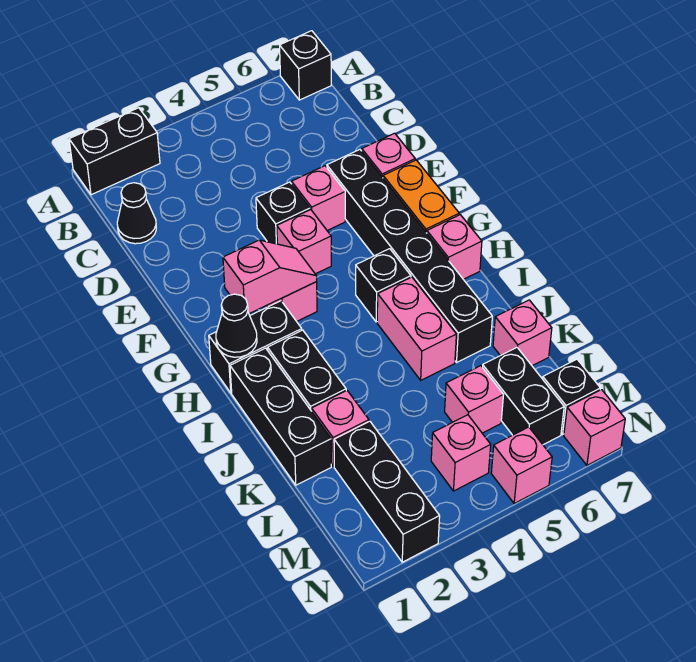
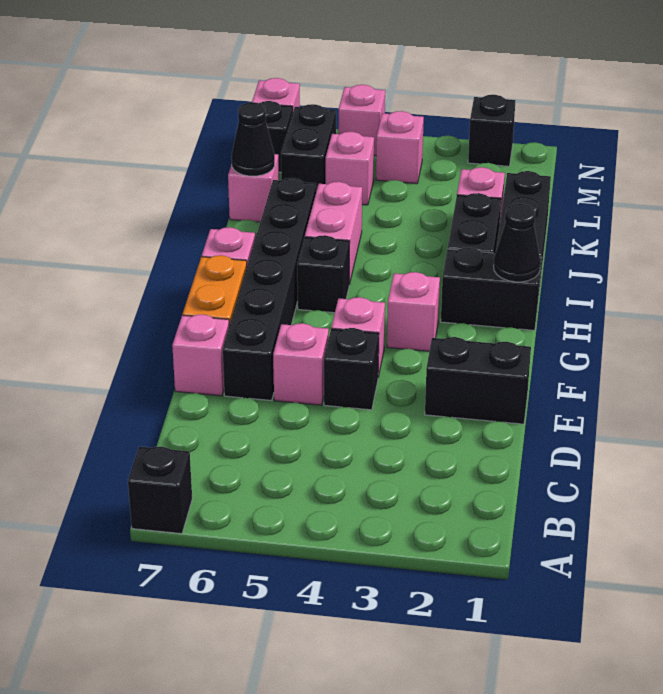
black 1x2 brick [69,108,160,195] -> black 1x2 brick moved to [425,337,531,424]
black 1x1 cone [117,183,156,244] -> black 1x1 cone moved to [231,102,275,176]
pink 1x2 slope [223,240,317,314] -> none
black 1x3 brick [334,421,440,562] -> black 1x1 brick [468,95,515,166]

